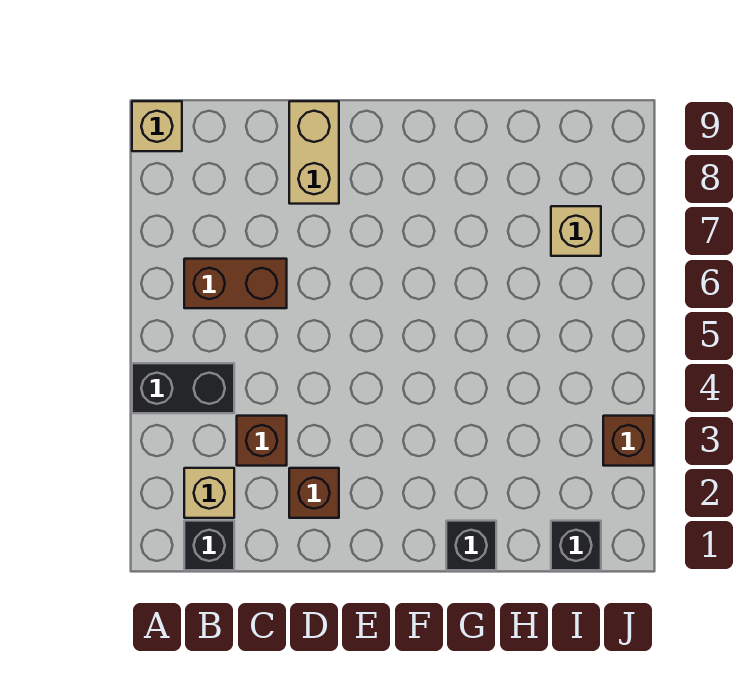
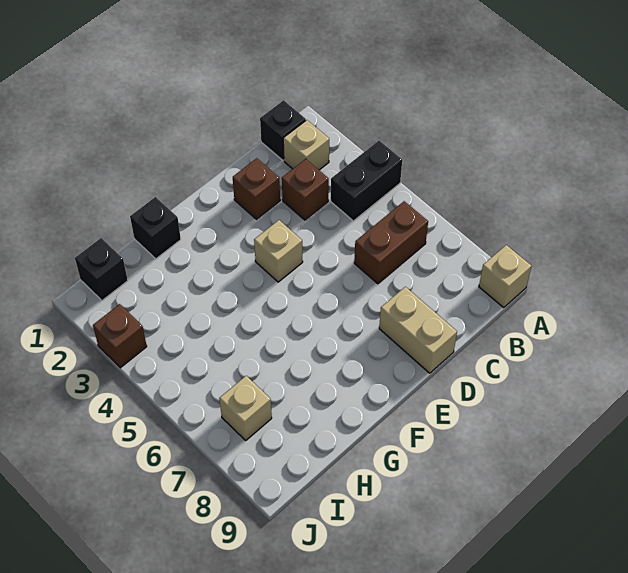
none -> tan 1x1 brick [254,220,303,282]

